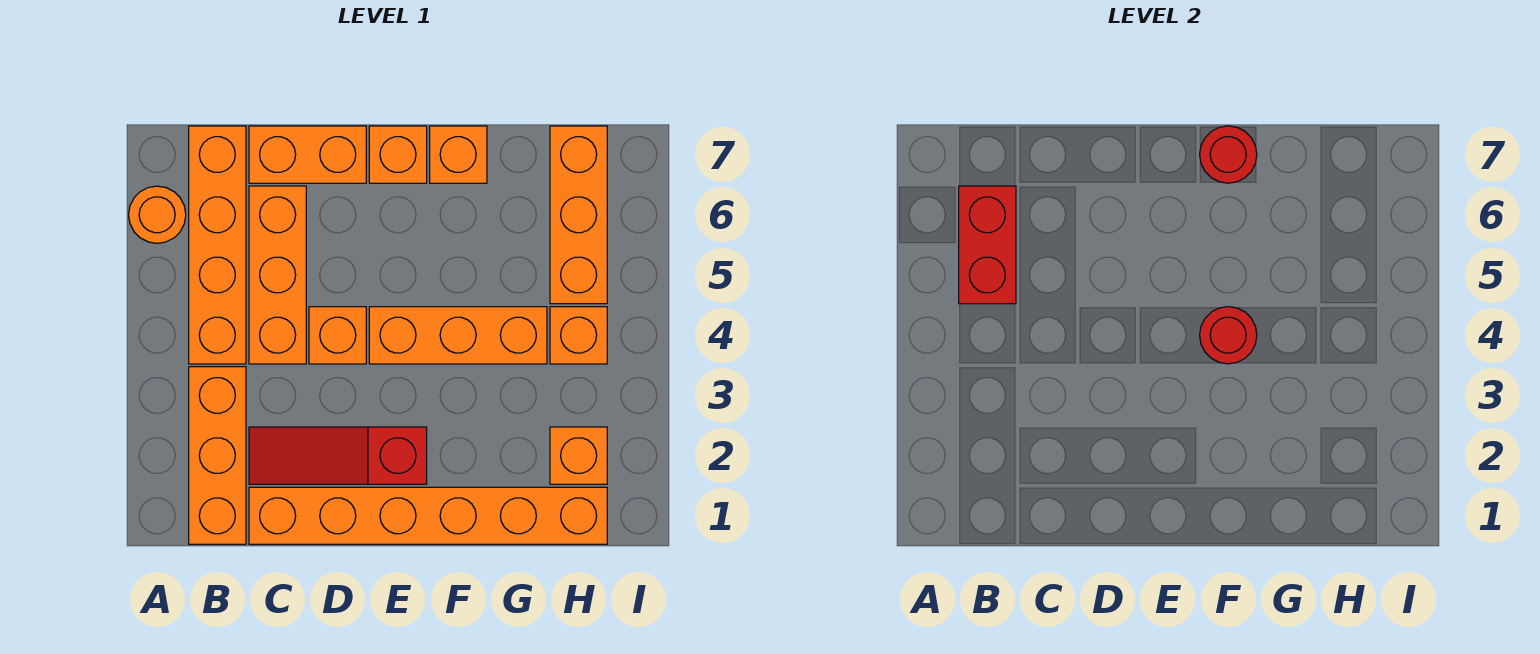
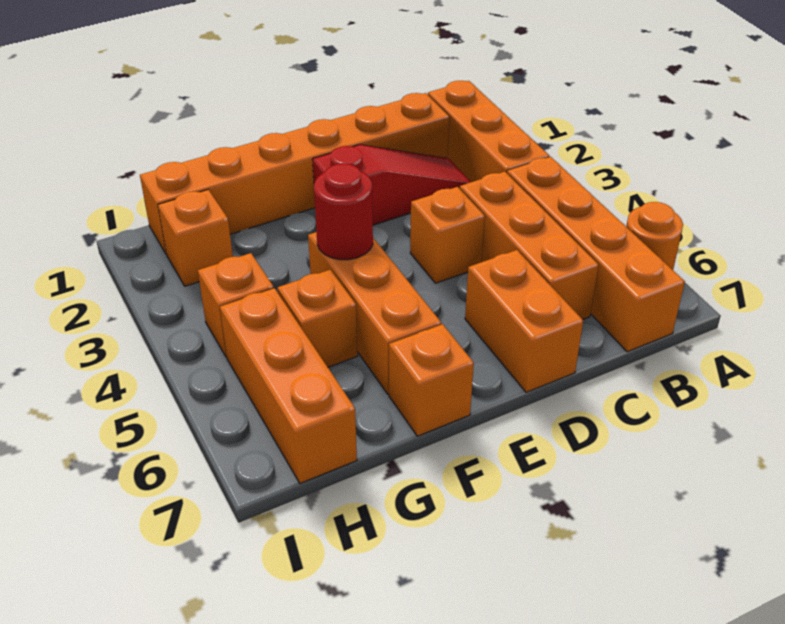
red 1x2 brick [959,186,1016,304] -> none
orange 1x2 brick [249,126,366,183] -> orange 1x2 brick turned to [465,250,583,392]
orange 1x3 brick [369,307,547,364] -> orange 1x3 brick turned to [308,232,441,394]
orange 1x1 brick [369,126,427,183] -> orange 1x1 brick moved to [277,270,358,367]
red 1x1 round brick [1200,126,1257,183] -> none

